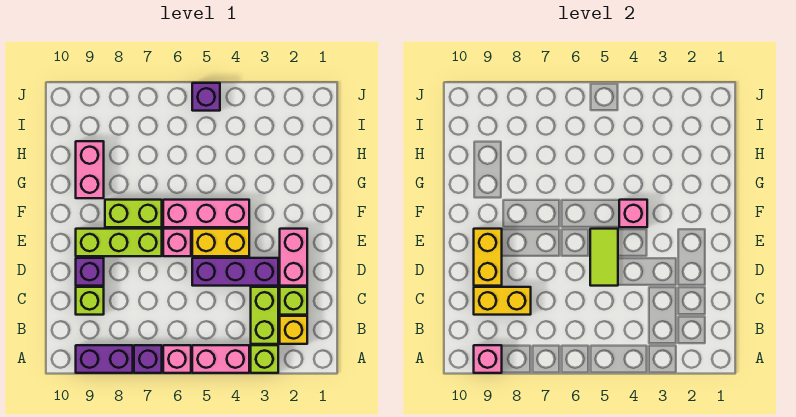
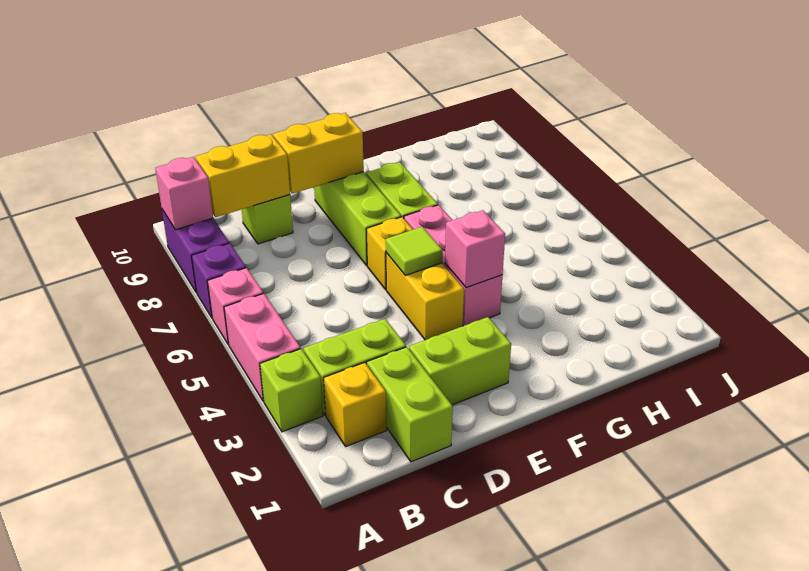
lime 1x1 brick [280,287,307,315] -> lime 1x2 brick [367,347,453,462]
yellow 1x2 brick [474,287,531,315] -> yellow 1x2 brick turned to [196,134,290,217]
pink 1x2 brick [280,229,307,286] -> lime 1x2 brick [409,317,511,405]
purple 1x3 brick [192,258,278,286] -> none
lime 1x2 tile [590,229,618,286] -> lime 1x1 tile [386,227,443,275]
purple 1x1 brick [76,258,104,286] -> none
pink 1x1 brick [163,229,191,256] -> yellow 1x1 brick [366,217,413,290]
pink 1x2 brick [76,141,104,198] -> none
purple 1x1 brick [192,83,220,111] -> none

